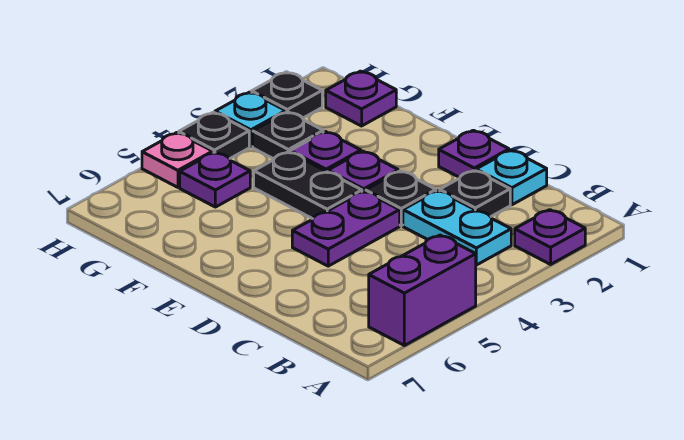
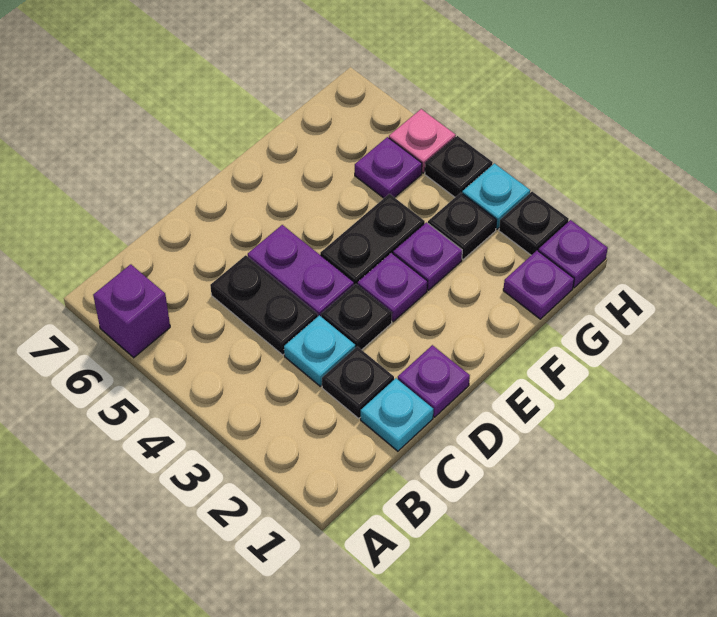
purple 1x1 plate [515,210,585,264] -> purple 1x1 plate moved to [538,220,608,288]
purple 1x2 brick [369,235,476,345] -> purple 1x1 brick [93,264,170,358]
cyan 1x2 plate [403,191,511,265] -> cyan 1x1 plate [284,315,355,386]
none -> black 1x2 plate [210,255,318,355]

